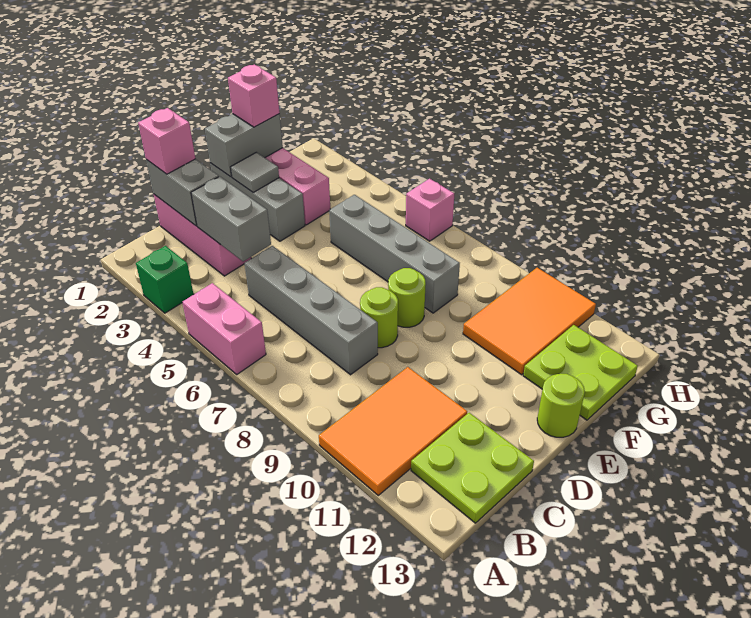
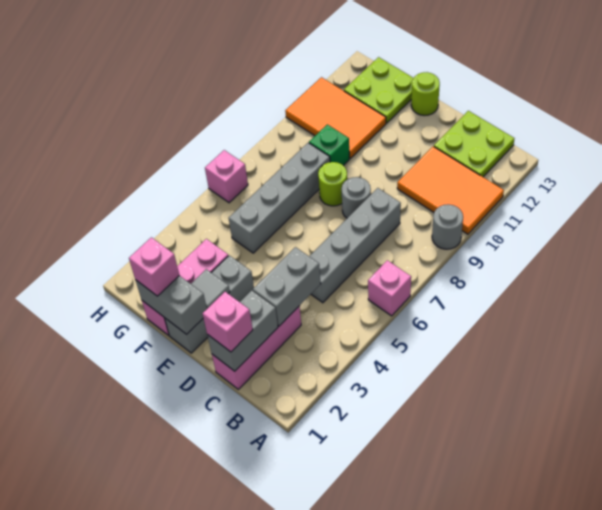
green 1x1 brick [136,246,194,313] -> green 1x1 brick moved to [309,124,350,166]
pink 1x2 brick [182,283,266,374] -> pink 1x1 brick [368,260,411,316]
none -> grey 1x1 round brick [432,204,463,249]
lime 1x1 round brick [360,287,398,348] -> grey 1x1 round brick [341,177,371,218]

